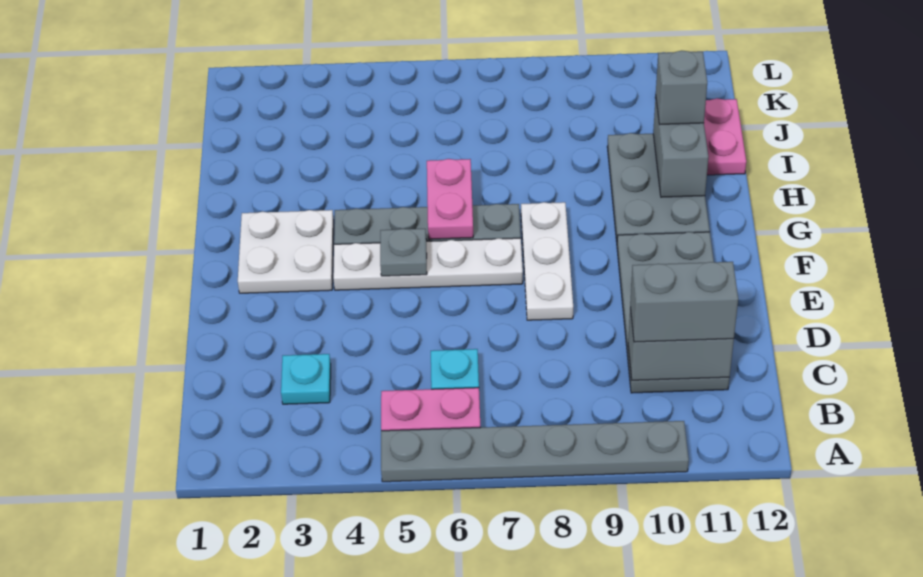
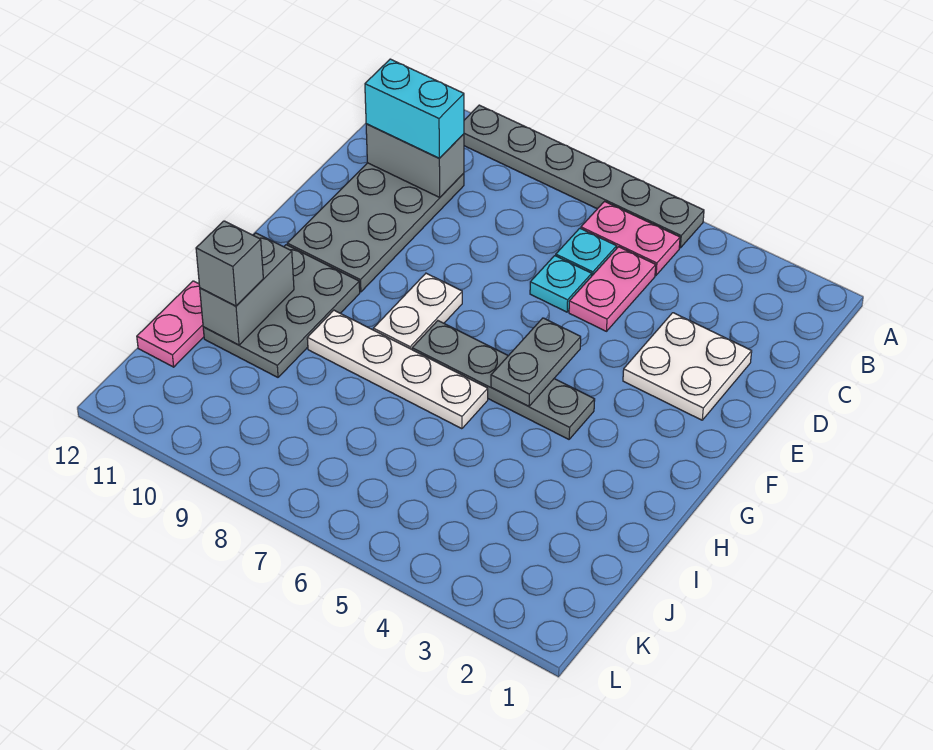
cyan 1x1 plate [281,354,331,404] -> cyan 1x1 plate moved to [530,256,592,312]
grey 1x2 brick [630,262,738,342] -> cyan 1x2 brick [365,59,464,158]
white 1x3 plate [521,202,573,320] -> white 1x2 plate [373,273,462,349]
white 2x2 plate [238,210,334,293] -> white 2x2 plate moved to [623,313,752,420]
white 1x4 plate [333,238,523,290] -> white 1x4 plate moved to [307,310,488,429]
grey 1x1 plate [380,229,427,276] -> grey 1x2 plate [491,318,581,406]
pink 1x2 plate [427,159,473,239] -> pink 1x2 plate moved to [569,247,656,331]

